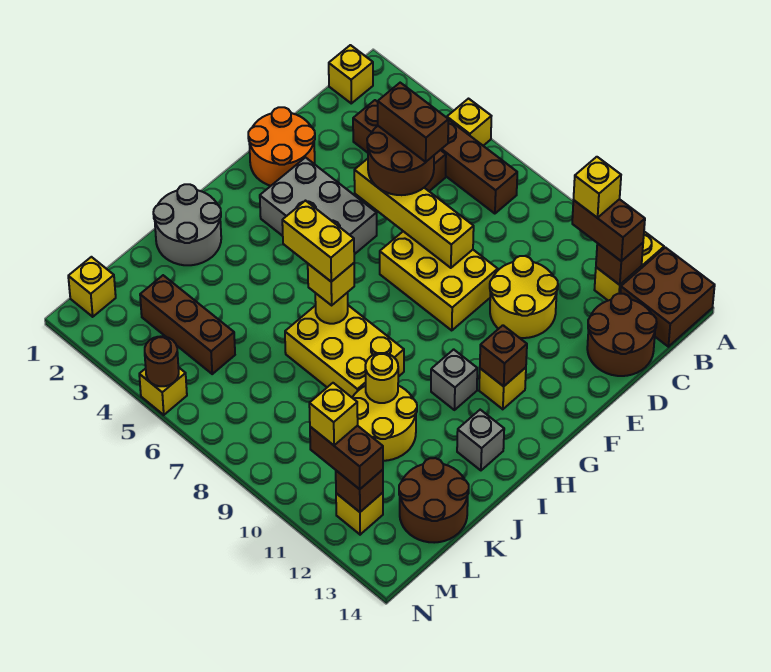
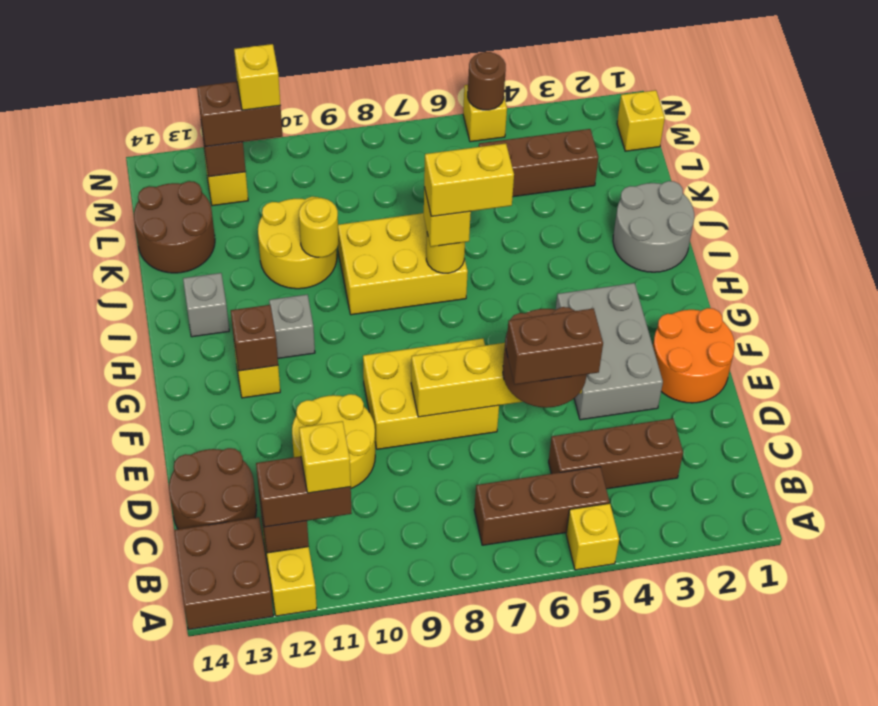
yellow 1x1 brick [329,45,373,103] -> none
grey 2x3 brick [260,158,377,254] -> grey 2x3 brick turned to [556,283,663,420]

